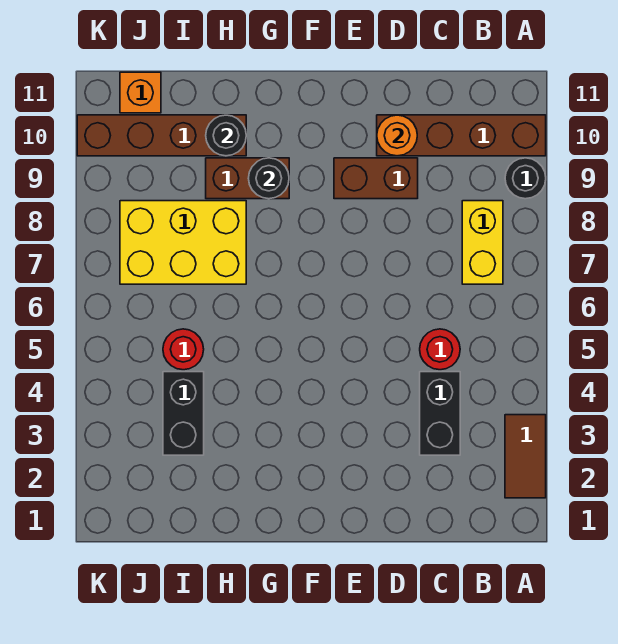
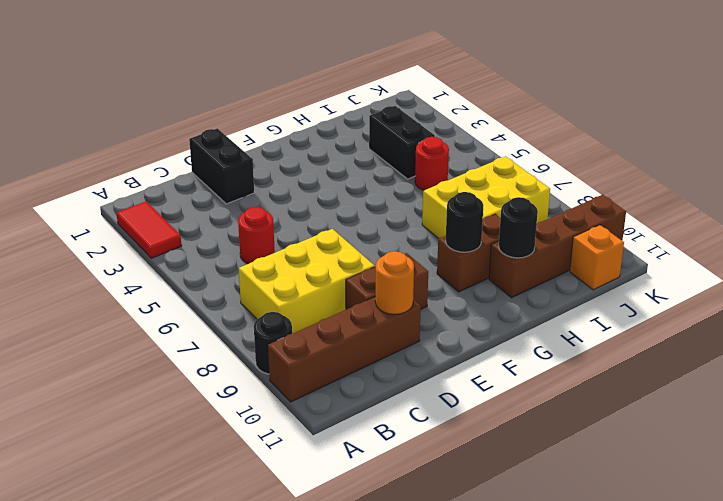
brown 1x2 tile [505,415,546,498] -> red 1x2 tile [116,201,182,258]
yellow 1x2 brick [462,201,503,284] -> yellow 2x3 brick [239,229,375,334]
black 1x2 brick [420,372,460,455] -> black 1x2 brick moved to [189,128,254,204]

